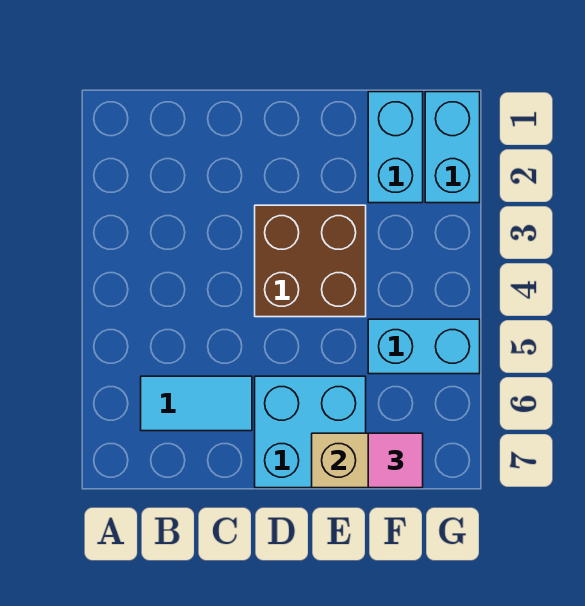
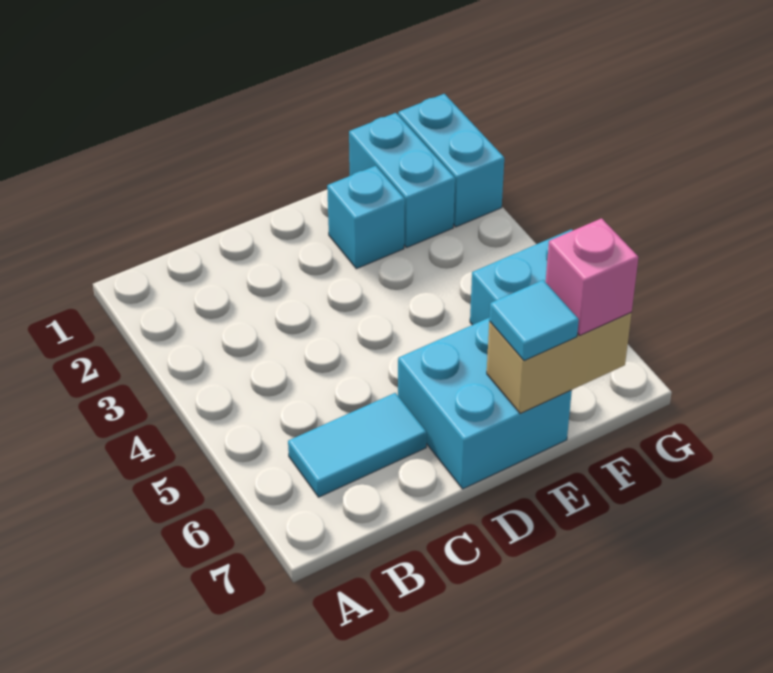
brown 2x2 brick [255,205,366,317] -> none
none -> cyan 1x1 brick [327,166,405,269]
none -> cyan 1x1 tile [489,280,579,361]
pink 1x1 tile [368,433,423,488] -> pink 1x1 brick [546,218,638,335]

